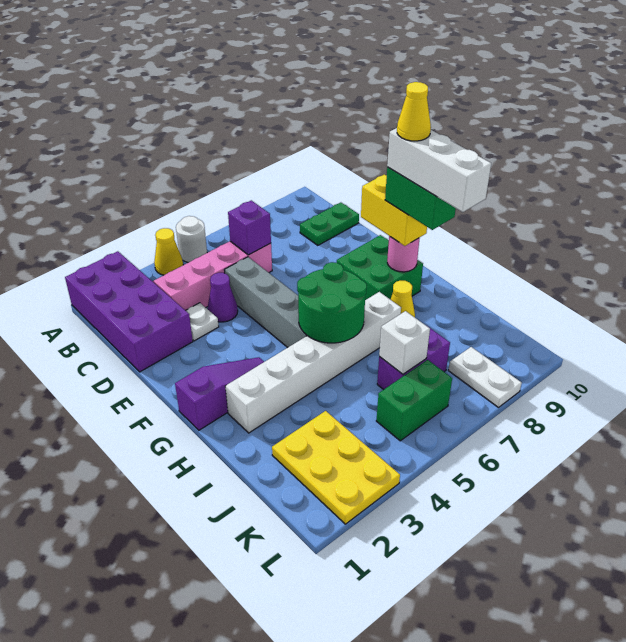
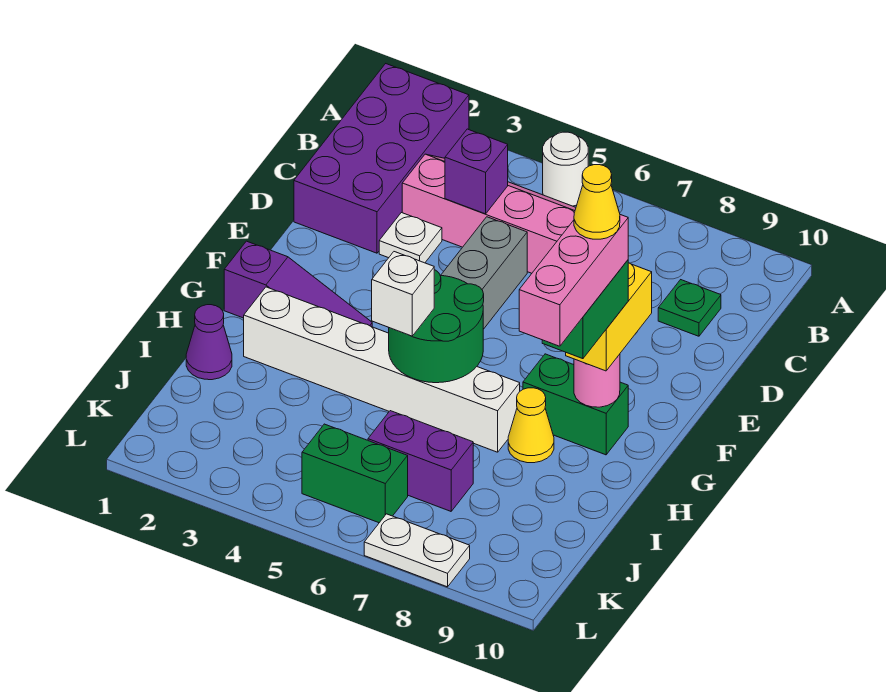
yellow 1x1 cone [154,228,183,275] -> none
purple 1x1 brick [228,200,271,255] -> purple 1x1 brick moved to [445,129,508,214]
green 1x2 plate [300,203,359,245] -> green 1x1 plate [658,280,721,336]
purple 1x1 cone [207,273,238,322] -> purple 1x1 cone moved to [186,305,232,380]
green 2x2 brick [337,235,423,300] -> green 1x2 brick [523,354,628,455]
white 1x3 brick [387,128,491,212] -> pink 1x3 brick [519,215,628,346]
yellow 2x3 plate [272,411,400,524] -> none
white 1x1 brick [379,311,430,374] -> white 1x1 brick moved to [372,252,434,336]
white 1x2 plate [448,347,522,408] -> white 1x2 plate turned to [364,514,470,587]

